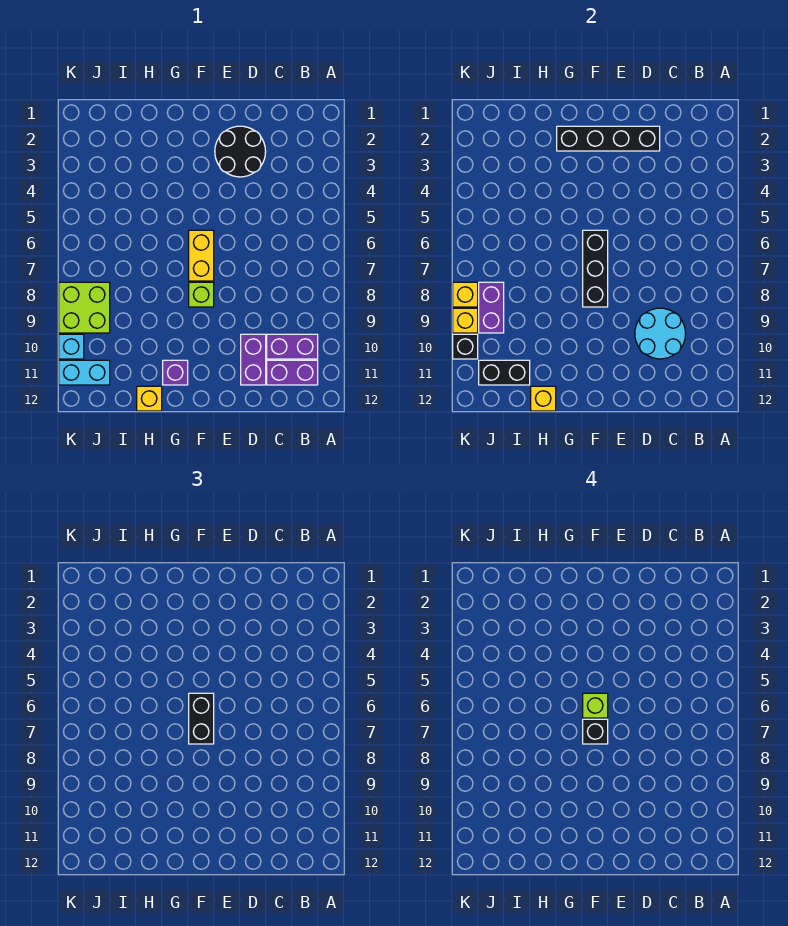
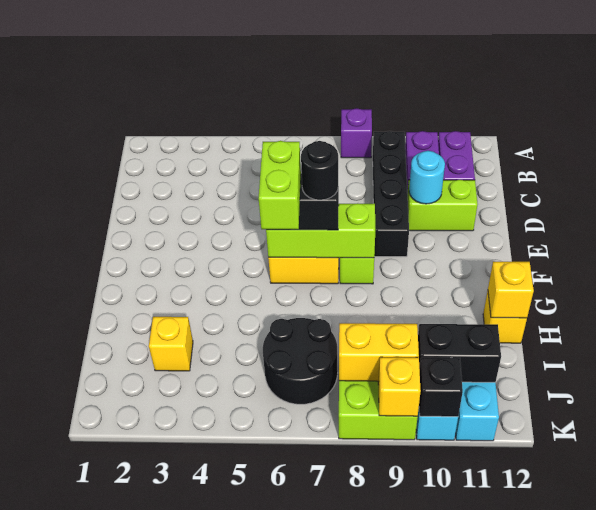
cyan 2x2 round brick [635,308,686,359] -> cyan 1x1 round brick [409,151,445,204]
black 2x2 round brick [215,126,266,177] -> black 2x2 round brick moved to [263,318,338,404]
black 1x4 brick [557,126,660,151] -> black 1x4 brick moved to [373,131,409,257]
purple 1x2 brick [241,334,266,385] -> lime 1x2 brick [407,180,477,231]
black 1x3 brick [583,230,608,307] -> lime 1x3 brick [266,203,375,258]
lime 1x1 brick [583,693,608,718] -> lime 1x2 brick [259,141,301,229]
black 1x1 brick [583,719,608,744] -> black 1x1 round brick [301,141,338,200]
purple 1x1 brick [163,360,188,385] -> purple 1x1 brick moved to [341,108,372,158]
black 1x2 brick [479,360,530,385] -> black 1x2 brick turned to [418,324,501,382]
purple 1x2 brick [479,282,504,333] -> yellow 1x2 brick [339,323,419,381]
yellow 1x1 brick [453,282,478,307] -> yellow 1x1 brick moved to [149,317,193,371]

